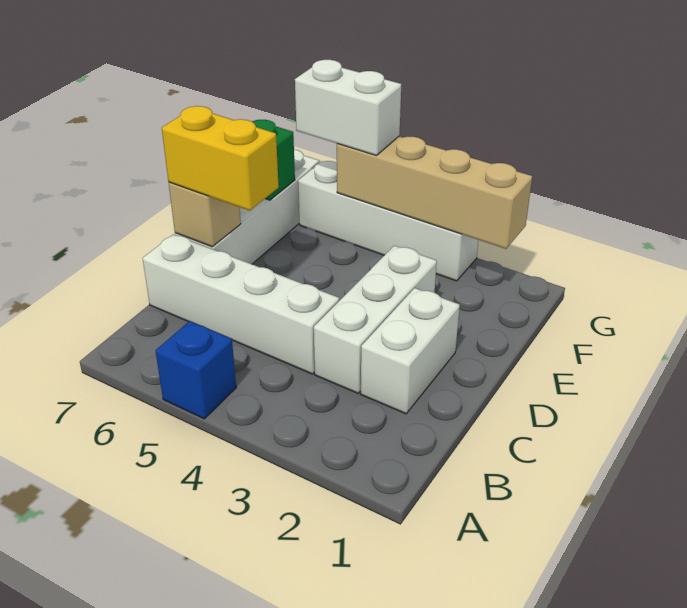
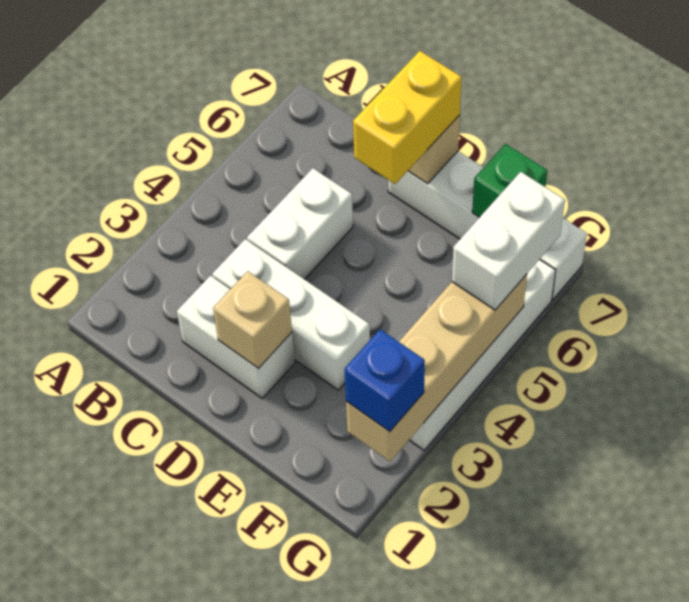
blue 1x1 brick [156,321,236,419] -> blue 1x1 brick moved to [345,329,425,432]
white 1x4 brick [143,234,339,374] -> white 1x2 brick [247,168,353,279]
none -> tan 1x1 brick [213,271,292,369]

